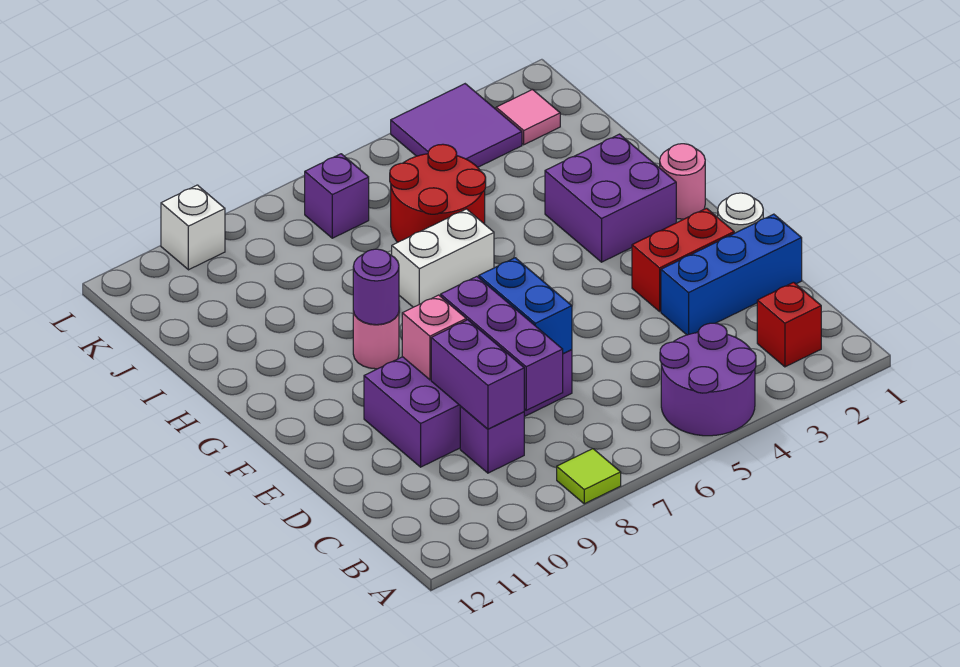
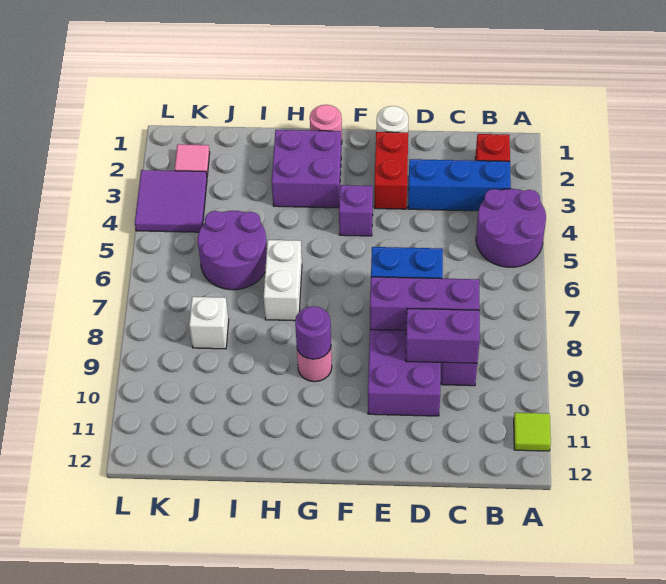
lime 1x1 tile [557,449,621,504] -> lime 1x1 tile moved to [514,413,551,451]
blue 1x3 brick [661,214,802,335] -> blue 1x3 brick turned to [408,159,511,211]
pink 1x1 brick [402,295,466,380] -> none
red 2x2 round brick [390,144,486,242] -> purple 2x2 round brick [198,211,267,290]
purple 1x1 brick [305,154,369,238] -> purple 1x1 brick moved to [339,185,373,236]
white 1x1 brick [161,185,225,270] -> white 1x1 brick moved to [189,297,229,349]

